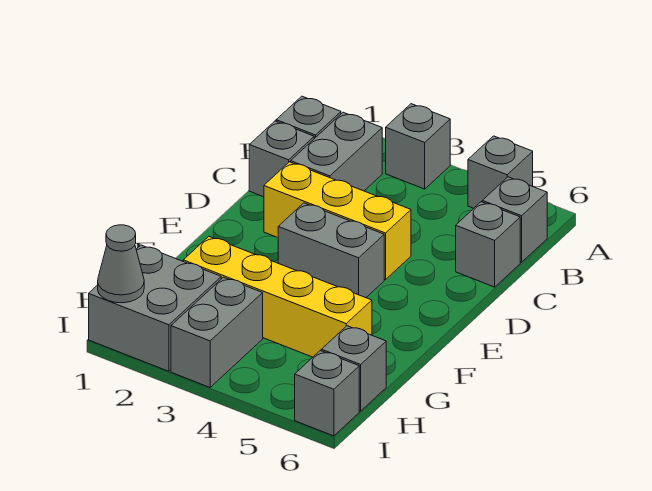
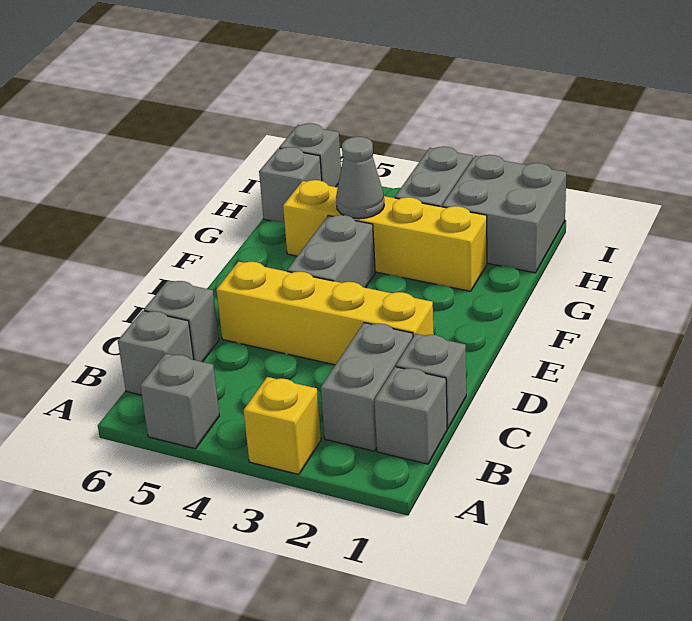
grey 1x1 brick [386,104,450,189] -> yellow 1x1 brick [244,377,321,475]
yellow 1x3 brick [264,162,411,280] -> yellow 1x4 brick [216,261,434,365]
grey 1x2 brick [278,203,384,298] -> grey 1x2 brick turned to [287,215,375,288]
grey 1x1 cone [98,225,144,303] -> grey 1x1 cone moved to [336,137,384,219]

